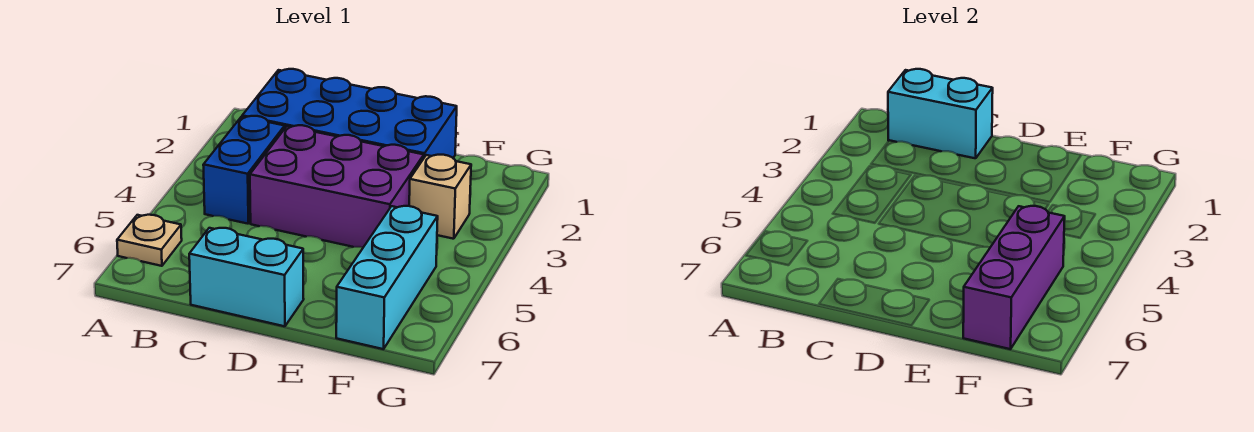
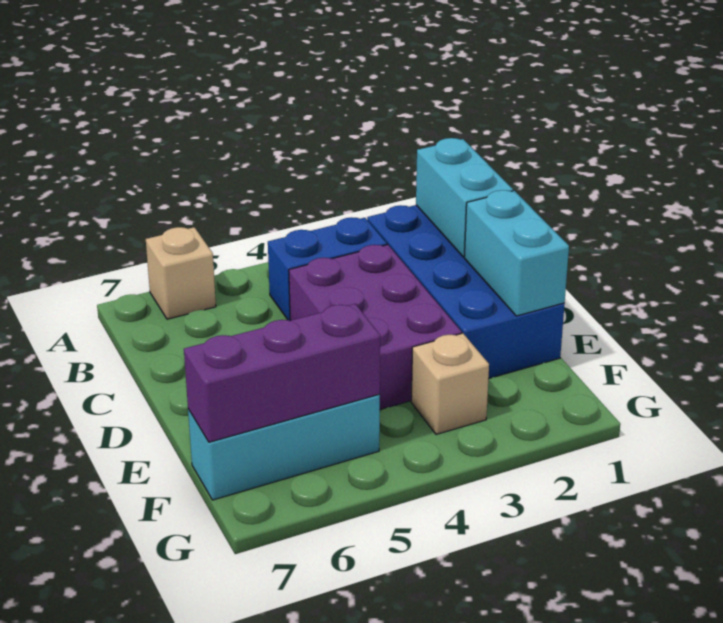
tan 1x1 plate [117,215,182,266] -> tan 1x1 brick [146,227,216,319]
cyan 1x2 brick [189,228,304,326] -> cyan 1x2 brick moved to [464,190,569,316]

